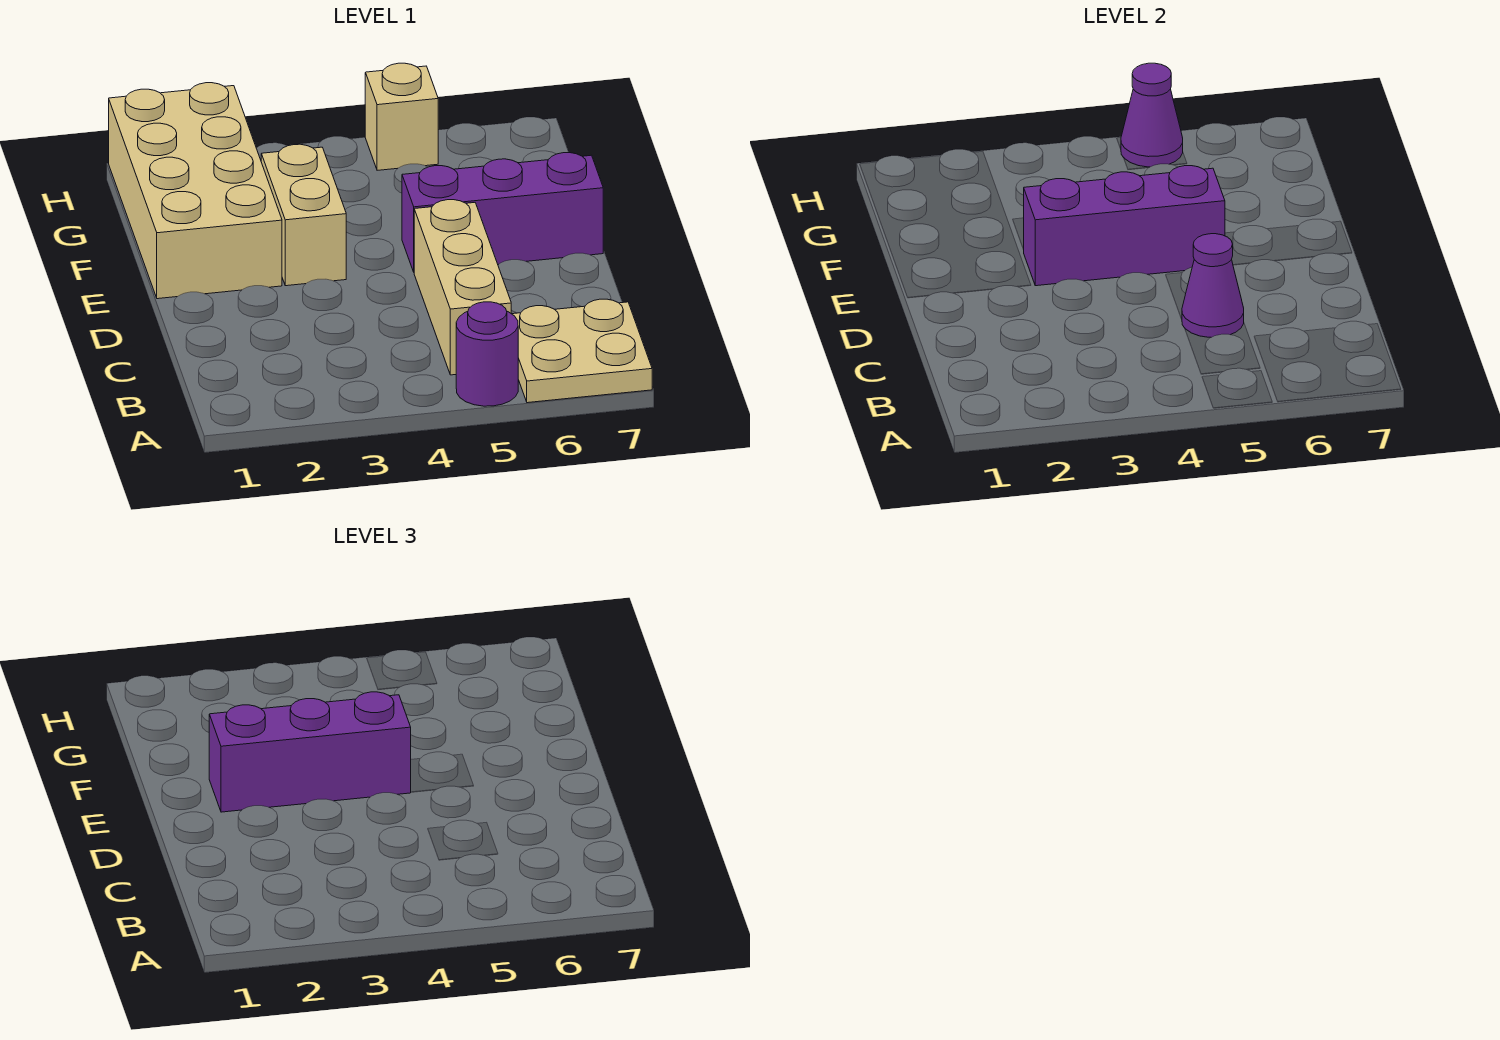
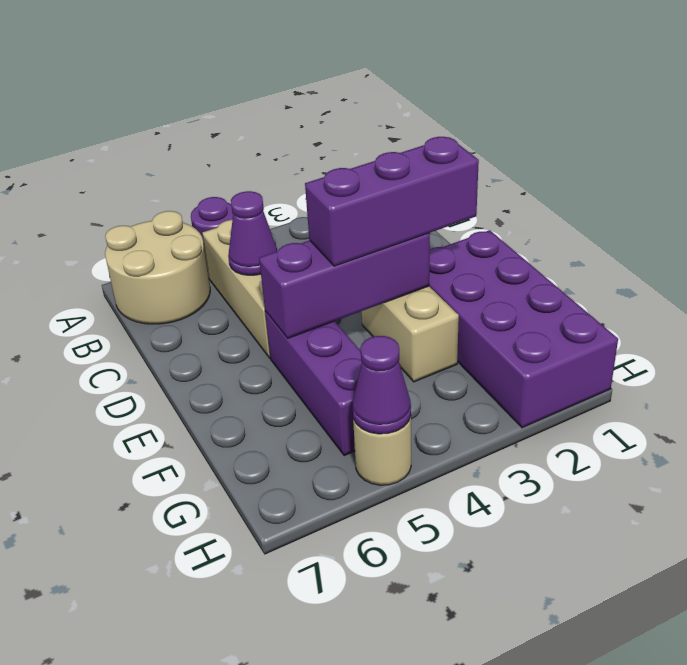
tan 2x2 plate [512,299,652,403] -> tan 2x2 round brick [105,211,210,324]
tan 2x4 brick [109,83,282,299] -> purple 2x4 brick [429,230,618,428]
purple 1x3 brick [402,153,603,272] -> purple 1x3 brick turned to [265,311,362,456]
tan 1x1 brick [365,63,438,170] -> tan 1x1 round brick [353,417,411,485]

